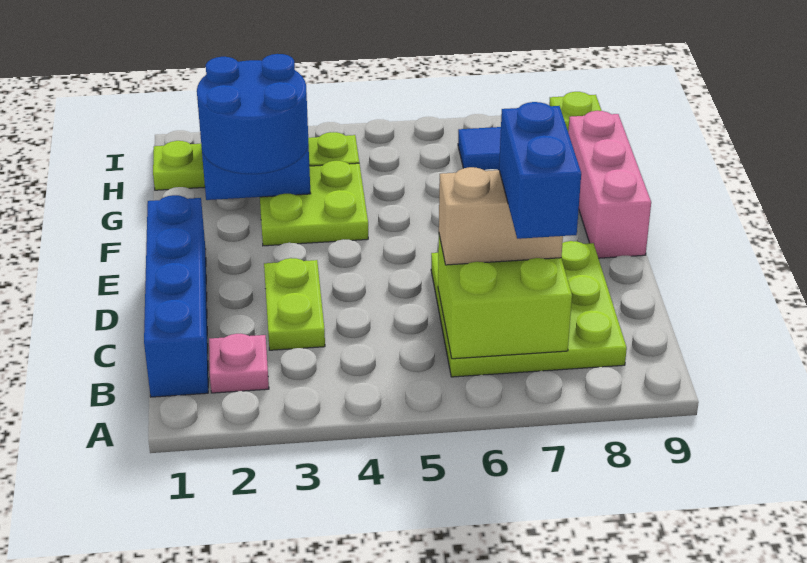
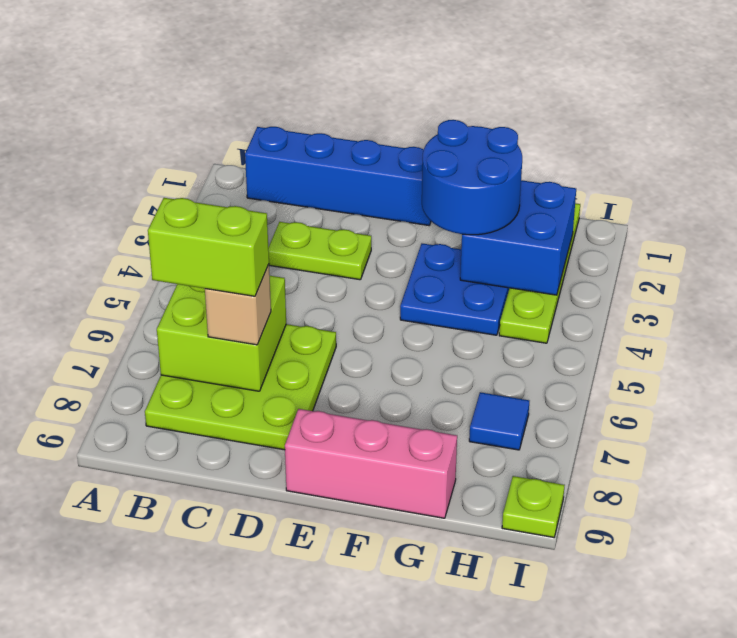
pink 1x1 plate [209,334,269,393] -> none
blue 1x2 brick [499,102,581,239] -> lime 1x2 brick [148,198,269,296]
tan 1x2 brick [439,167,563,265] -> tan 1x1 brick [205,265,271,345]
lime 2x2 plate [260,161,368,246] -> blue 2x2 plate [400,244,509,335]

